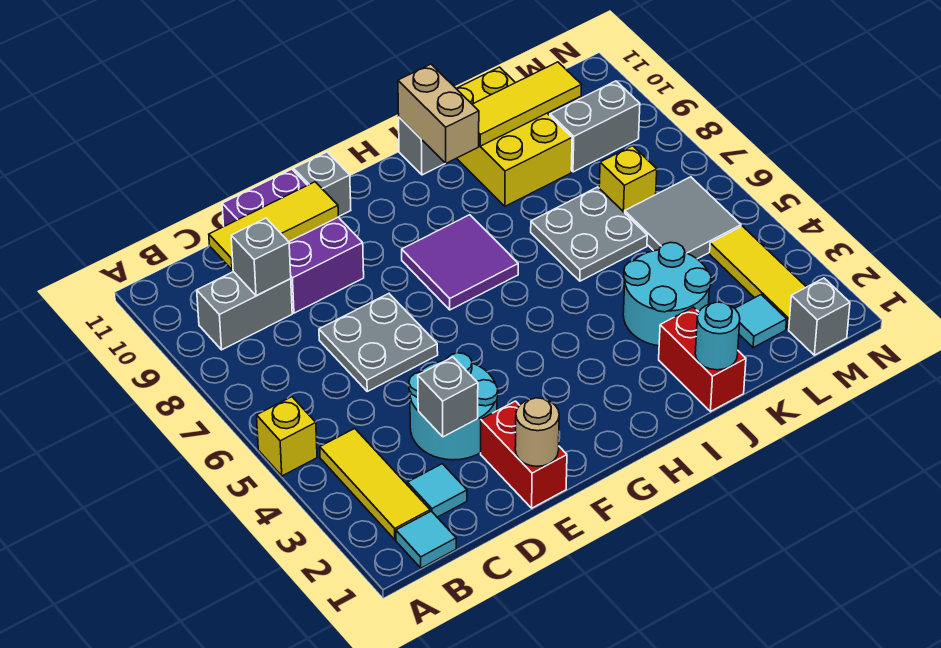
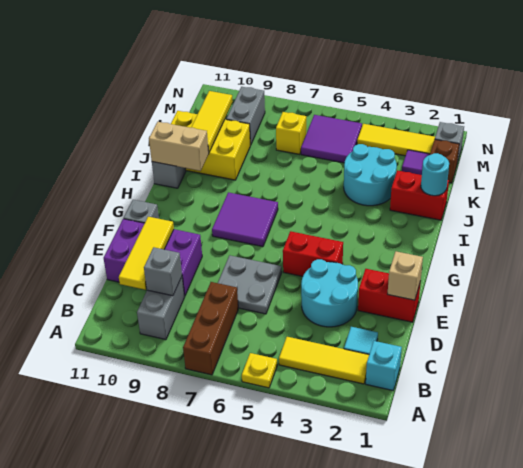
yellow 1x1 brick [257,397,317,476] -> yellow 1x1 plate [242,353,277,388]
none -> brown 1x3 brick [183,282,238,375]
cyan 1x1 tile [396,511,456,568] -> cyan 1x1 brick [366,341,402,391]
grey 1x1 brick [418,357,478,437] -> none
tan 1x1 round brick [515,398,559,466] -> tan 1x1 brick [388,251,423,300]
none -> red 1x2 brick [283,231,343,277]
grey 2x2 plate [531,187,647,281] -> none
none -> brown 1x1 brick [430,139,459,183]
cyan 1x1 tile [734,295,787,348] -> purple 1x1 tile [402,150,430,175]
grey 2x2 tile [625,177,741,259] -> purple 2x2 tile [301,115,362,163]

